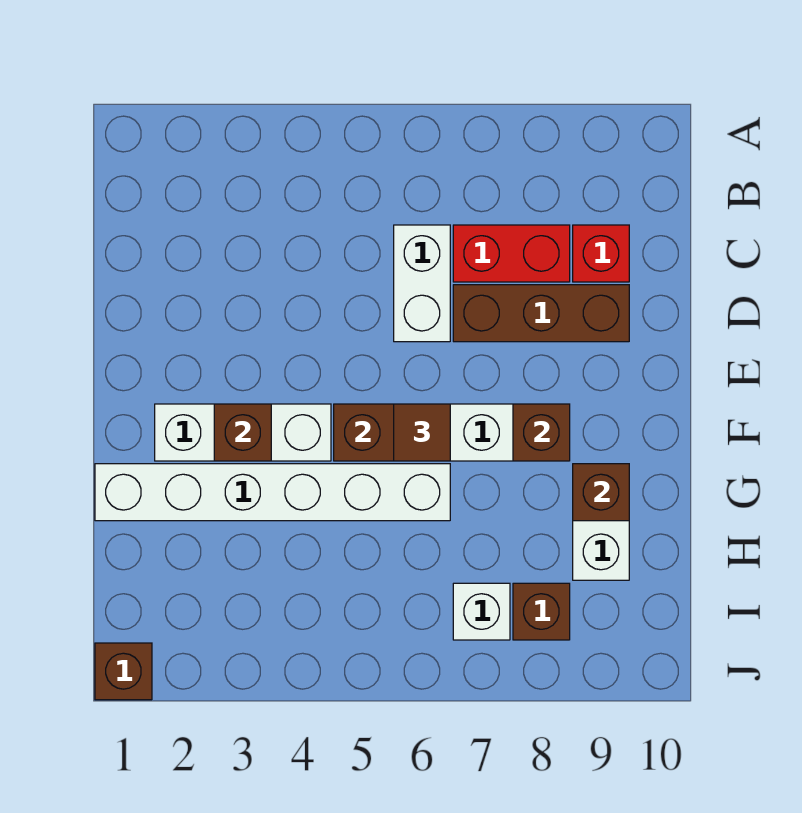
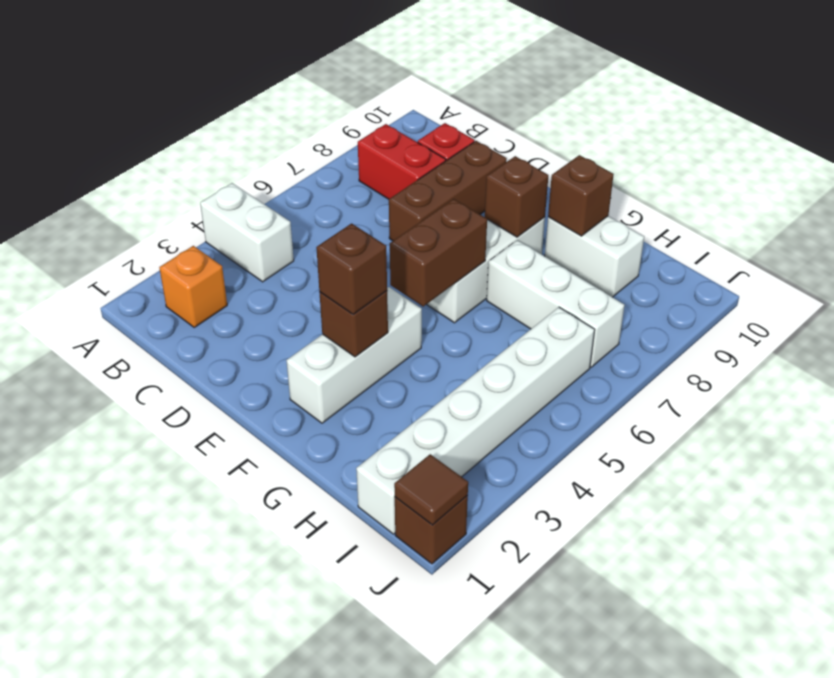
none -> orange 1x1 brick [159,246,227,327]
white 1x2 brick [394,225,450,342] -> white 1x2 brick moved to [200,183,294,282]
red 1x2 brick [453,225,570,282] -> red 1x2 brick turned to [358,124,446,199]
brown 1x1 tile [394,404,450,461] -> brown 1x1 tile moved to [394,454,468,525]
white 1x6 brick [95,464,450,521] -> white 1x6 brick moved to [356,307,595,534]
white 1x1 brick [453,583,510,640] -> white 1x3 brick [487,240,624,367]
brown 1x1 brick [513,583,570,640] -> brown 1x1 brick moved to [316,224,387,314]

